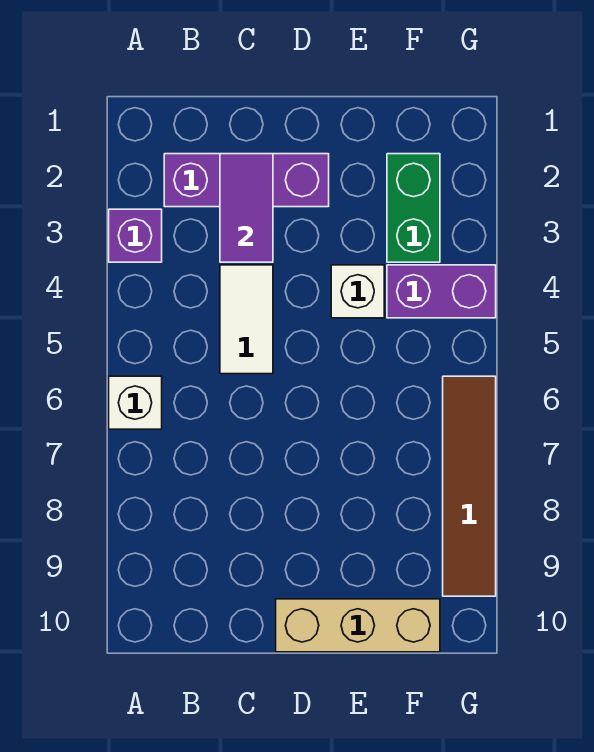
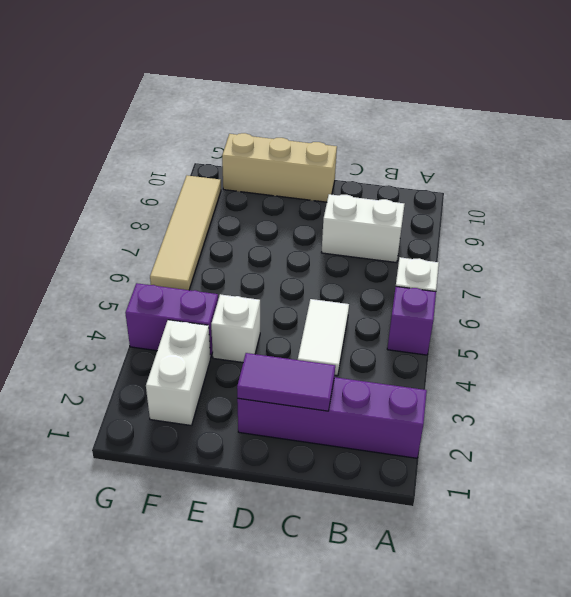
purple 1x1 brick [109,209,162,262] -> purple 1x1 brick moved to [387,286,436,355]
purple 1x3 brick [164,154,329,207] -> purple 1x4 brick [237,377,427,458]
none -> white 1x2 brick [321,194,405,263]
purple 1x2 tile [220,154,273,262] -> purple 1x2 tile turned to [237,353,335,411]
green 1x2 brick [387,154,440,262] -> white 1x2 brick [146,320,210,426]
brown 1x4 tile [443,376,496,596] -> tan 1x4 tile [150,175,221,290]

